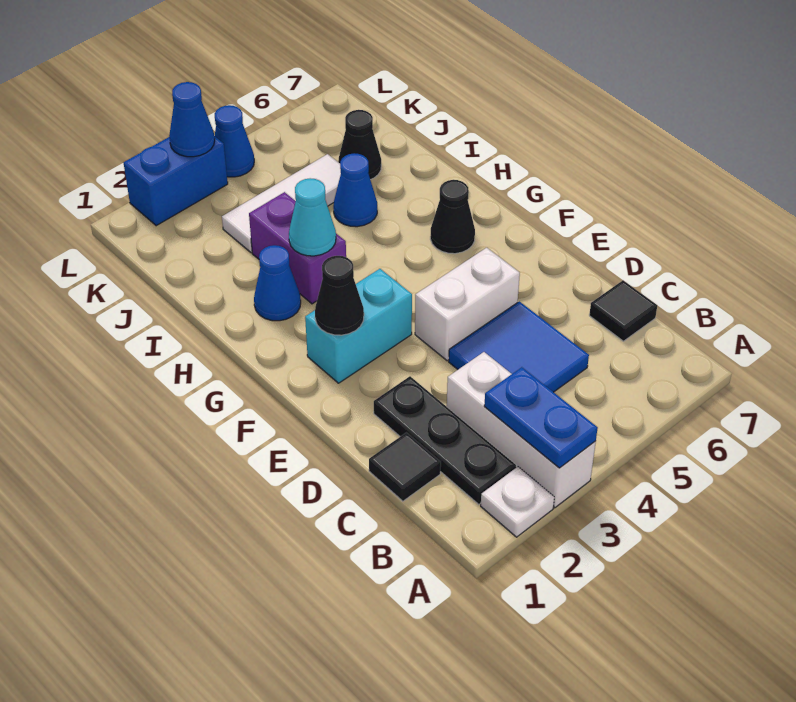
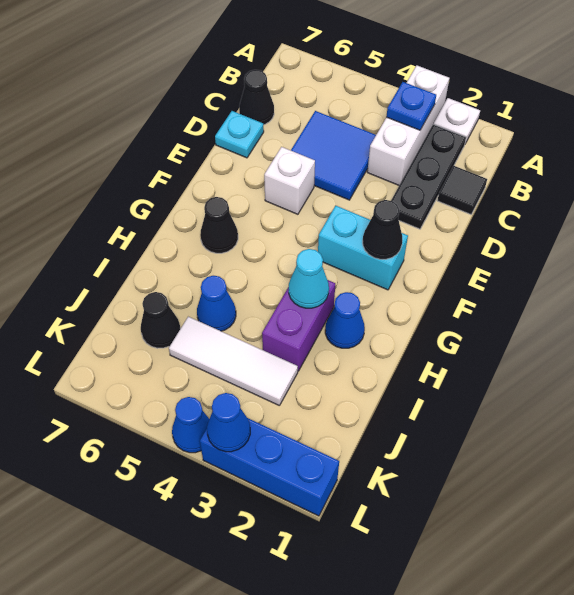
blue 1x2 plate [484,367,598,468] -> blue 1x1 plate [386,82,436,130]
black 1x1 tile [589,281,657,341] -> black 1x1 cone [239,70,274,125]
none -> cyan 1x1 plate [215,111,264,158]
white 1x2 brick [415,248,520,361] -> white 1x1 brick [264,147,315,214]
blue 1x2 brick [124,136,228,226] -> blue 1x3 brick [200,418,339,516]

